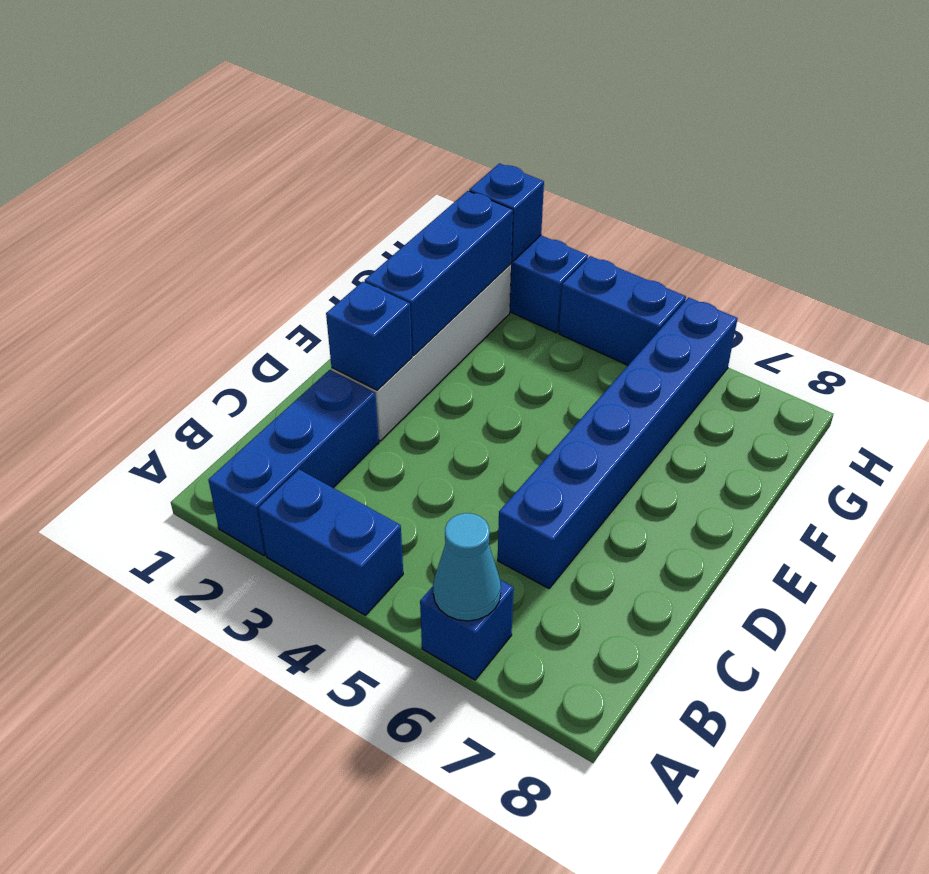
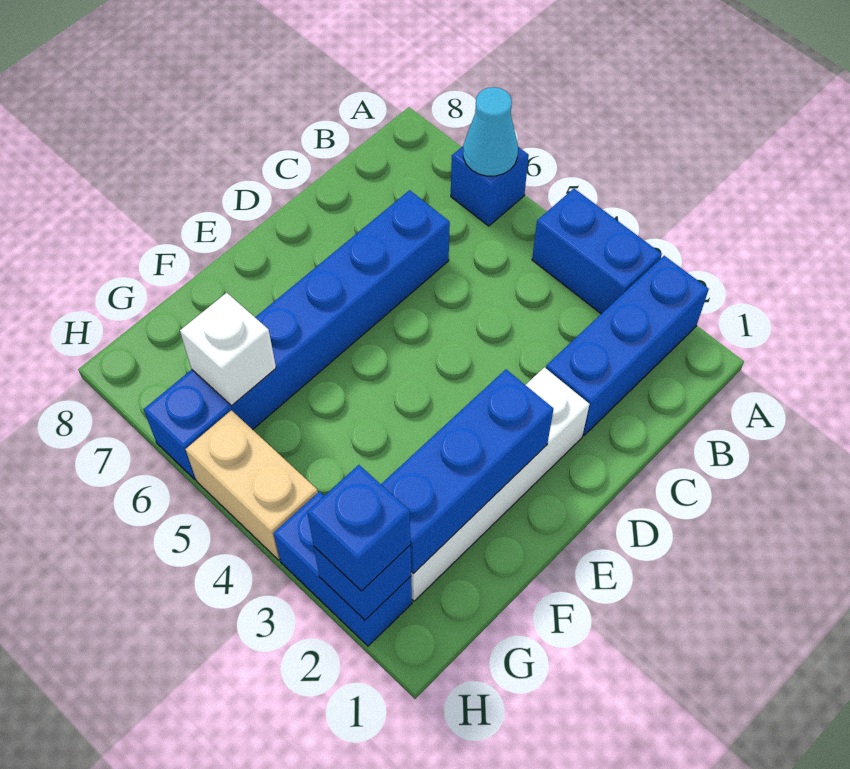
blue 1x1 brick [326,282,412,390] -> blue 1x1 brick moved to [307,465,410,591]
none -> white 1x1 brick [180,293,276,406]
blue 1x2 brick [559,256,686,365] -> tan 1x2 brick [186,410,318,560]

